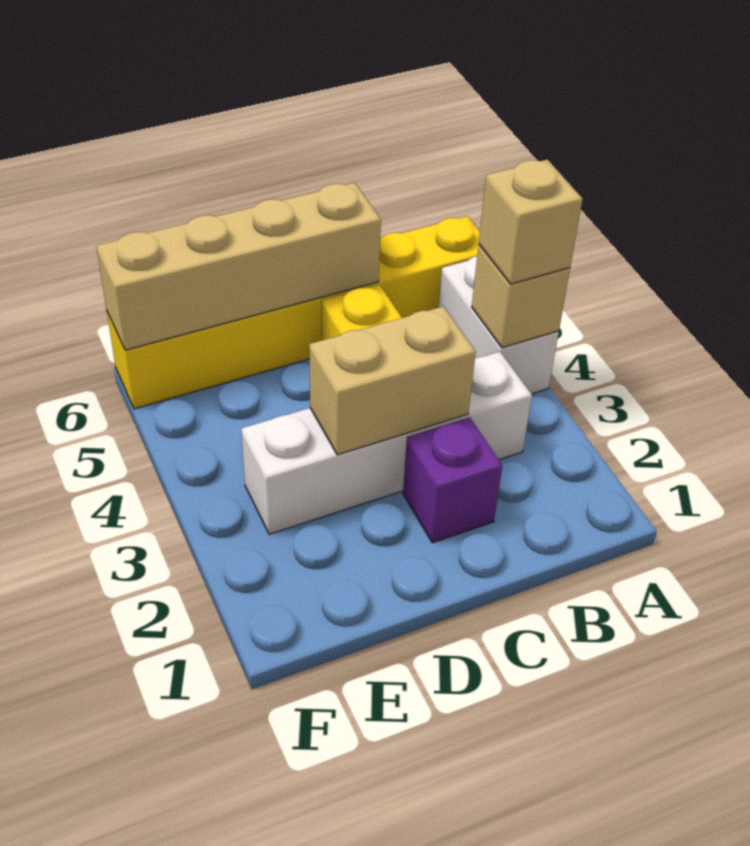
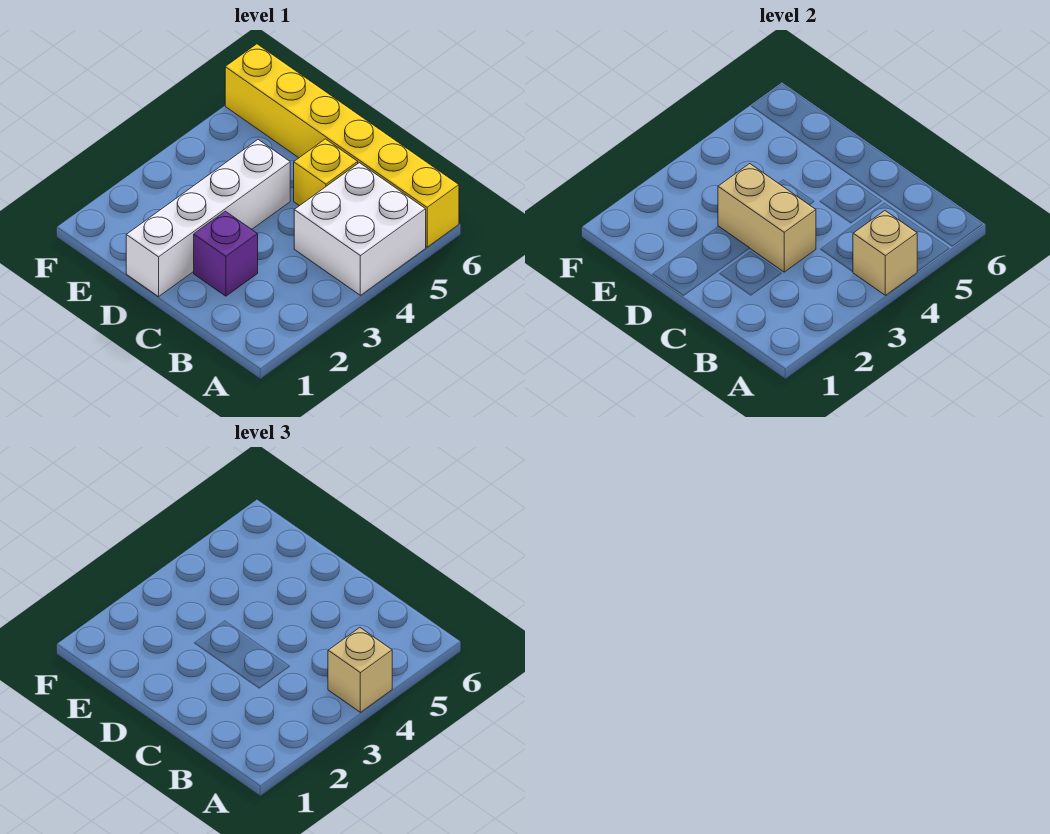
white 1x2 brick [438,256,559,394] -> white 2x2 brick [294,163,426,295]
white 1x4 brick [241,352,532,534] -> white 1x4 brick turned to [126,140,290,297]
tan 1x4 brick [96,183,381,350] -> none

